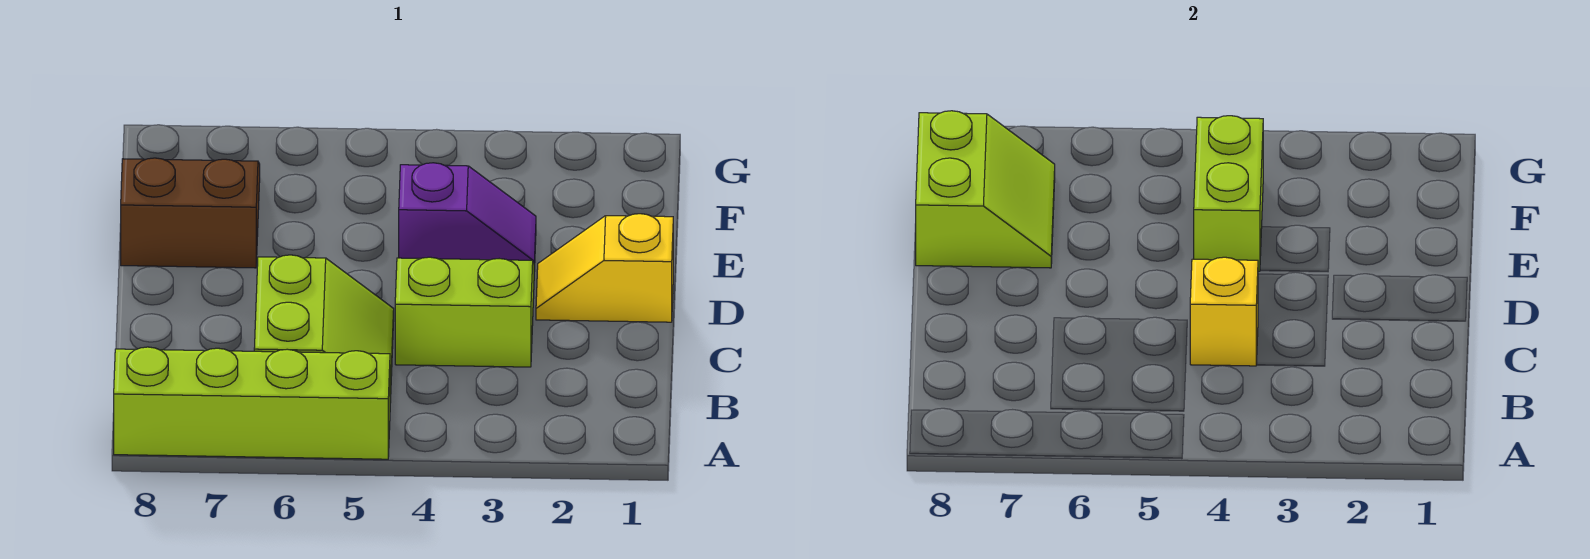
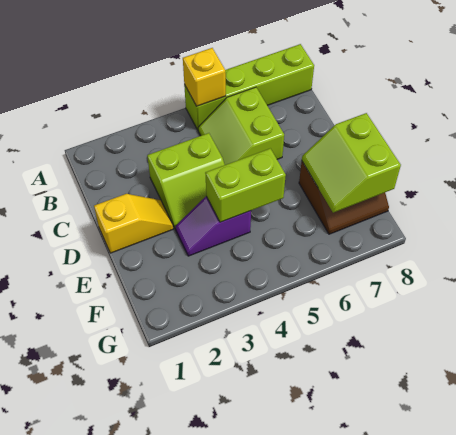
yellow 1x1 brick [1190,257,1258,366] -> yellow 1x1 brick moved to [183,48,226,106]
lime 1x2 brick [1194,116,1263,271] -> lime 1x2 brick turned to [205,148,286,222]

